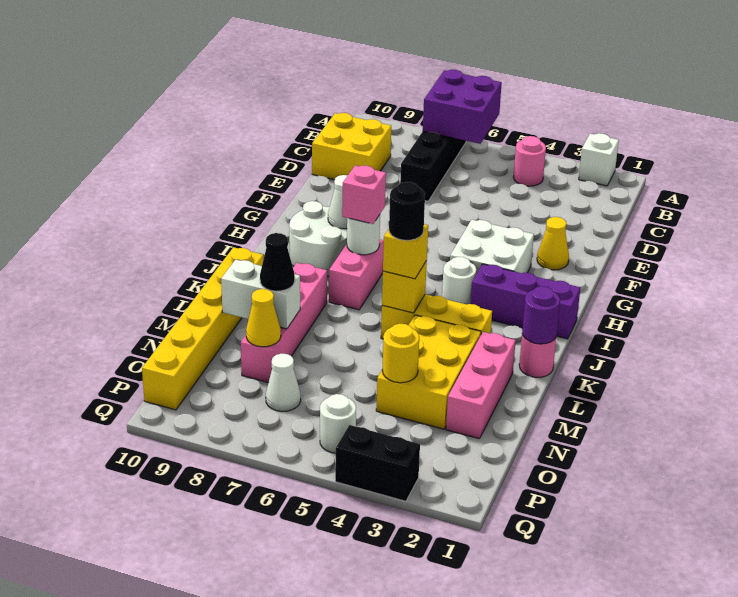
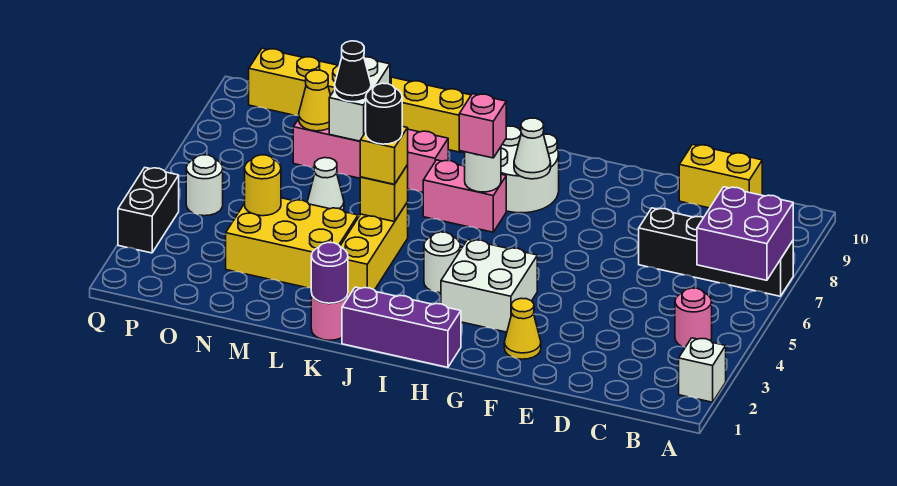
yellow 2x2 brick [312,113,391,180] -> yellow 1x2 brick [679,144,762,208]
purple 1x3 brick [471,264,580,339] -> purple 1x3 brick turned to [342,287,461,367]
pink 1x3 brick [446,332,516,439] -> none
white 1x1 cone [266,354,301,411] -> white 1x1 cone moved to [308,158,344,210]

